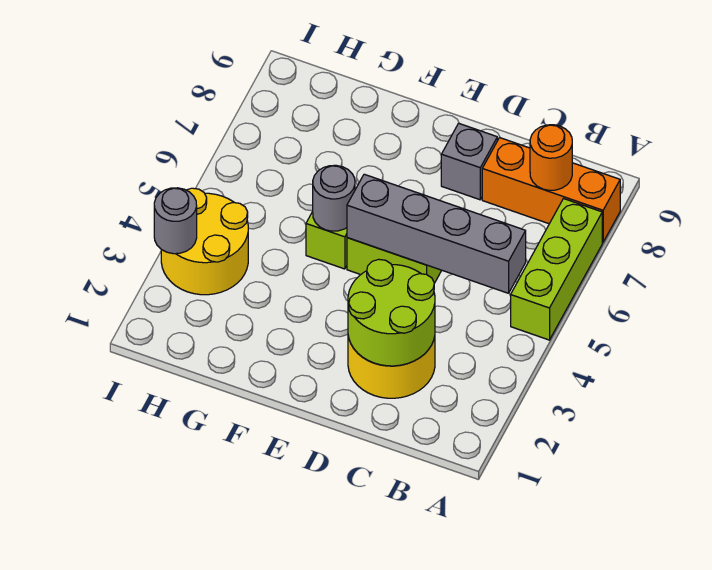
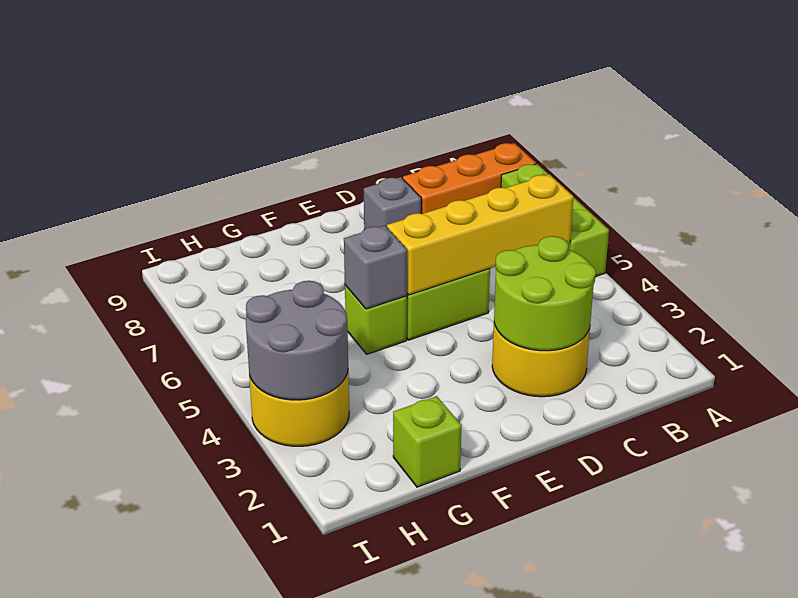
grey 1x4 brick [347,174,526,293] -> yellow 1x4 brick [387,174,574,295]
orange 1x1 round brick [530,125,572,190] -> none
grey 1x1 round brick [313,165,355,231] -> grey 1x1 brick [344,225,407,309]
none -> lime 1x1 brick [393,396,462,487]
grey 1x1 round brick [154,188,197,254] -> grey 2x2 round brick [246,281,348,400]

